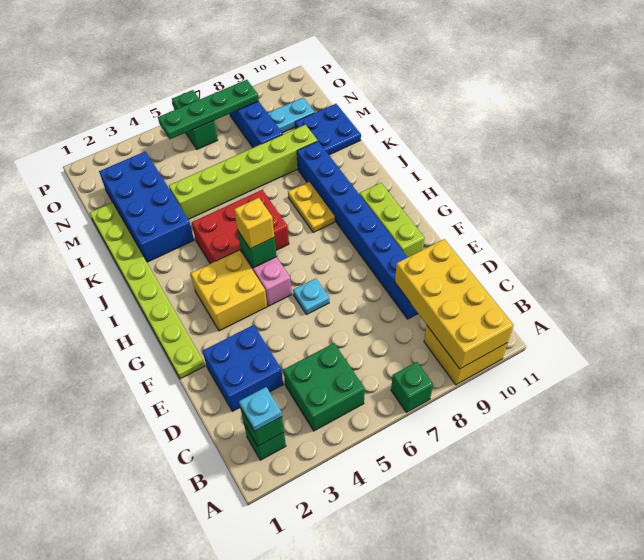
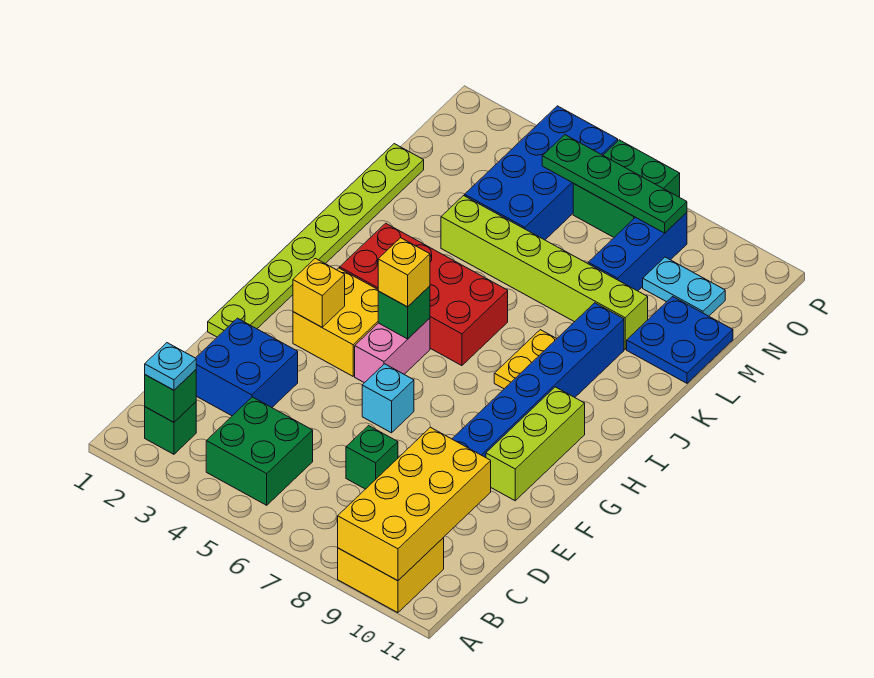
green 1x1 brick [391,362,433,412] -> green 1x1 brick moved to [346,426,398,489]
cyan 1x1 plate [293,278,329,315] -> cyan 1x1 brick [362,364,414,433]
none -> yellow 1x1 brick [293,258,345,327]
red 2x3 brick [192,190,289,264] -> red 2x4 brick [340,223,508,366]
blue 2x4 brick [99,151,194,262] -> blue 2x4 brick moved to [465,106,618,240]
green 1x2 brick [172,90,218,149] -> green 2x2 brick [573,140,680,237]

